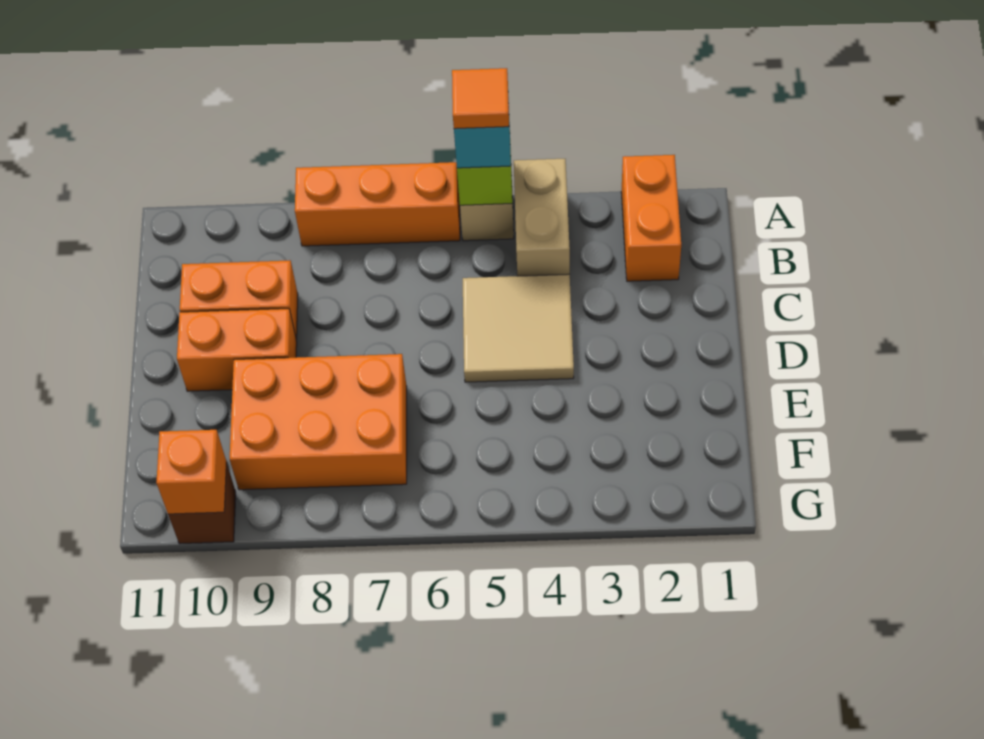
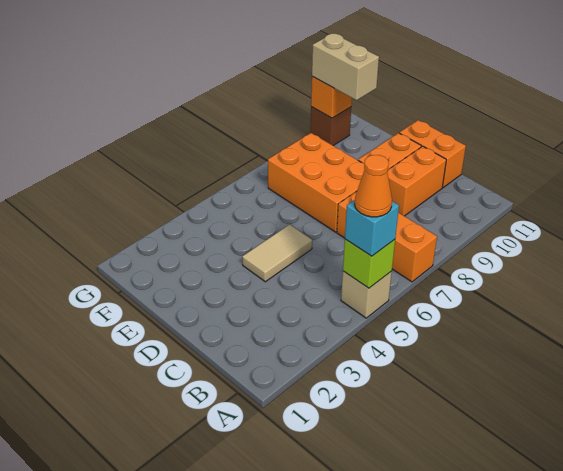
orange 1x2 brick [621,155,681,281] -> orange 1x2 brick moved to [399,120,466,188]
tan 1x2 brick [514,159,570,276] -> tan 1x2 brick moved to [312,34,379,100]
orange 1x1 tile [452,68,509,129] -> orange 1x1 cone [355,155,392,217]
orange 1x3 brick [295,162,460,246] -> orange 1x3 brick turned to [337,191,437,282]
tan 2x2 tile [463,274,574,382] -> tan 1x2 tile [242,225,312,282]
orange 2x3 brick [230,354,407,490] -> orange 2x3 brick turned to [268,133,365,232]

